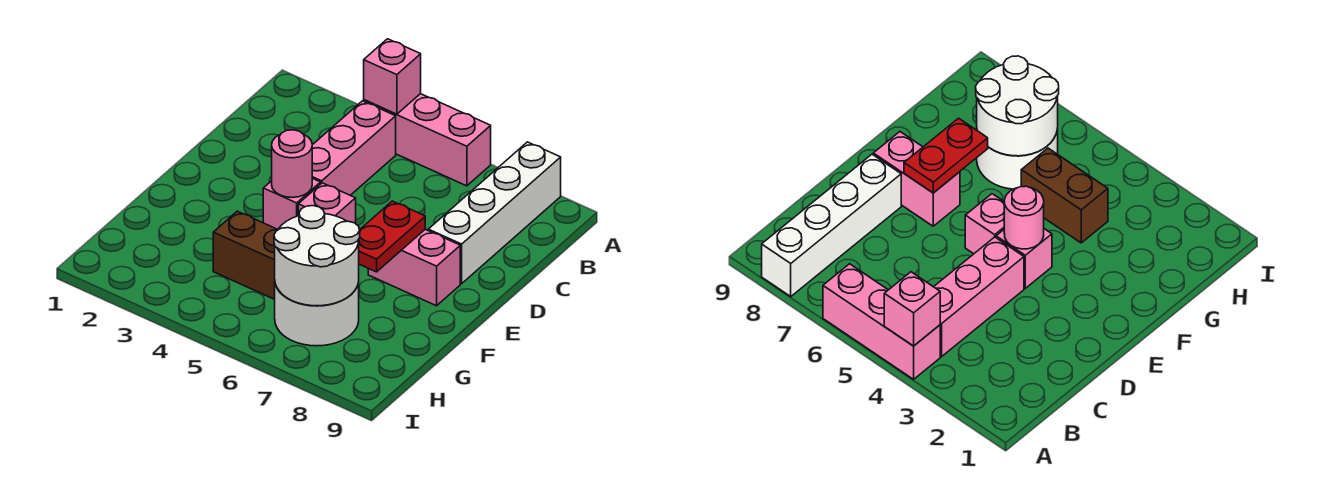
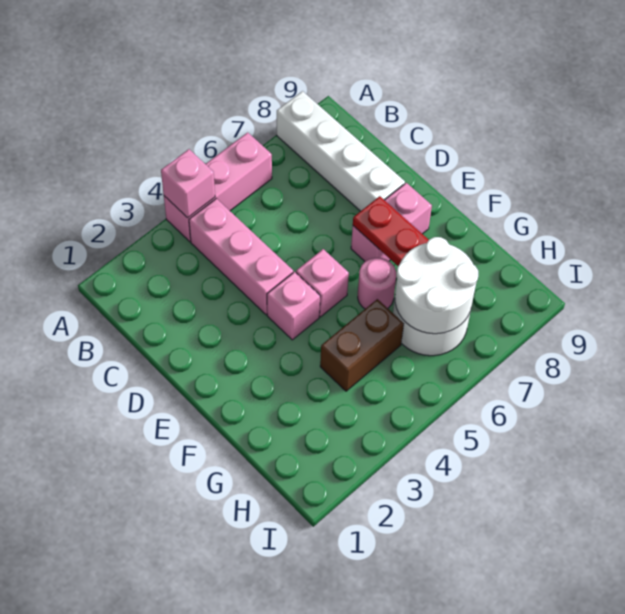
pink 1x1 round brick [272,130,312,198] -> pink 1x1 round brick moved to [358,258,396,309]

